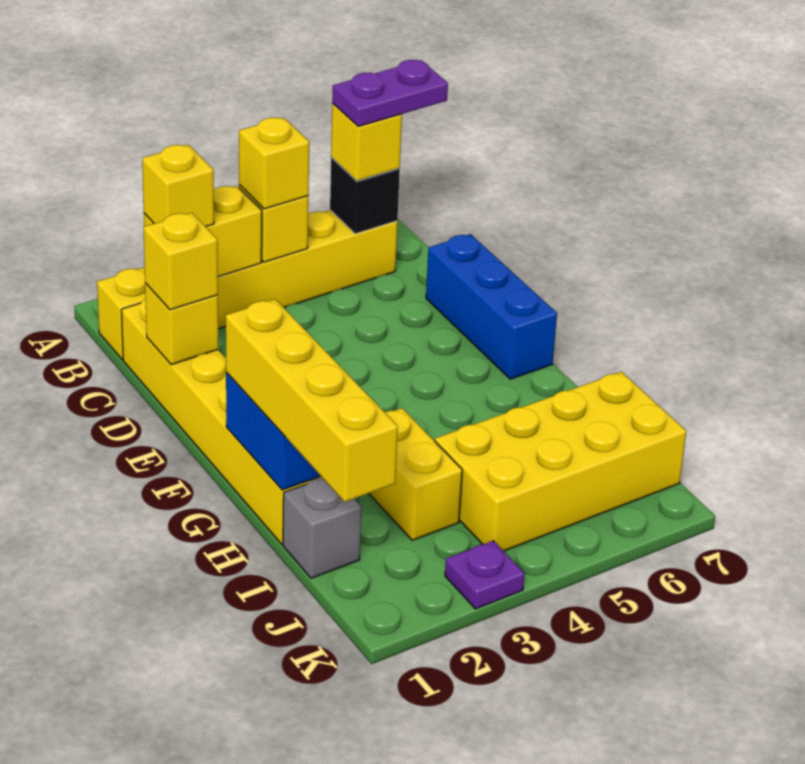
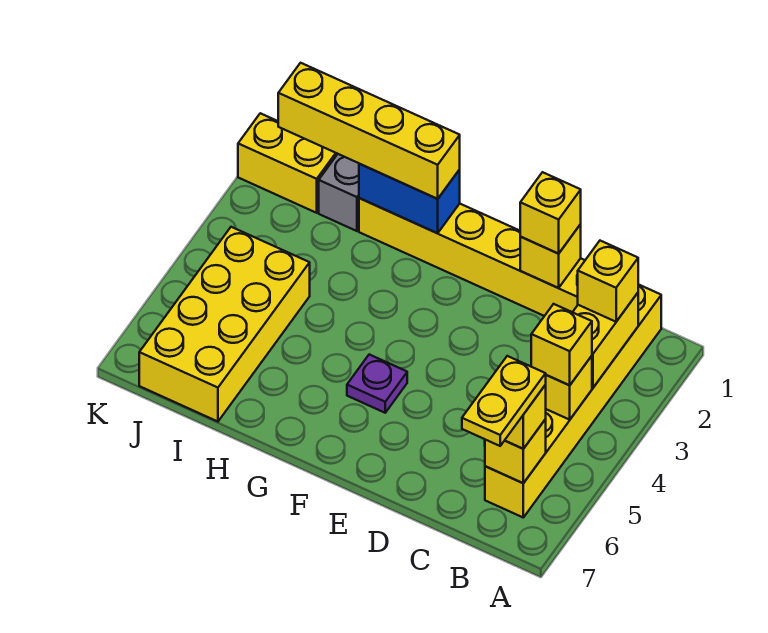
black 1x1 brick [330,158,400,234] -> yellow 1x1 brick [485,419,546,483]
purple 1x2 plate [332,60,448,126] -> yellow 1x2 plate [462,356,546,446]
blue 1x3 brick [426,234,557,379] -> none
yellow 1x2 brick [369,408,462,540] -> yellow 1x2 brick moved to [238,113,337,213]
purple 1x1 plate [445,541,525,609] -> purple 1x1 plate moved to [347,355,407,413]

